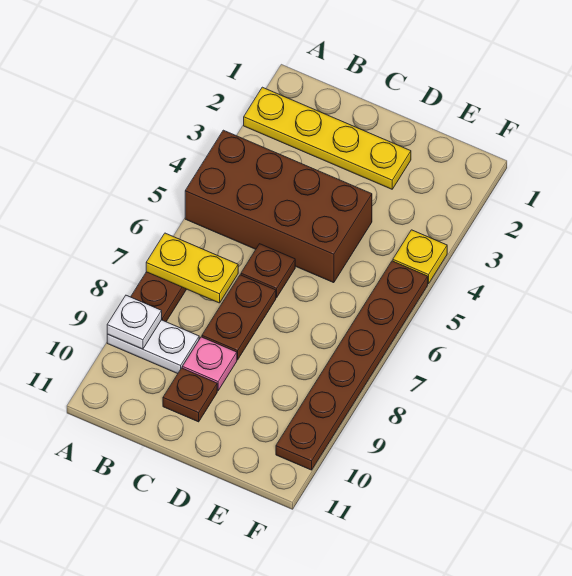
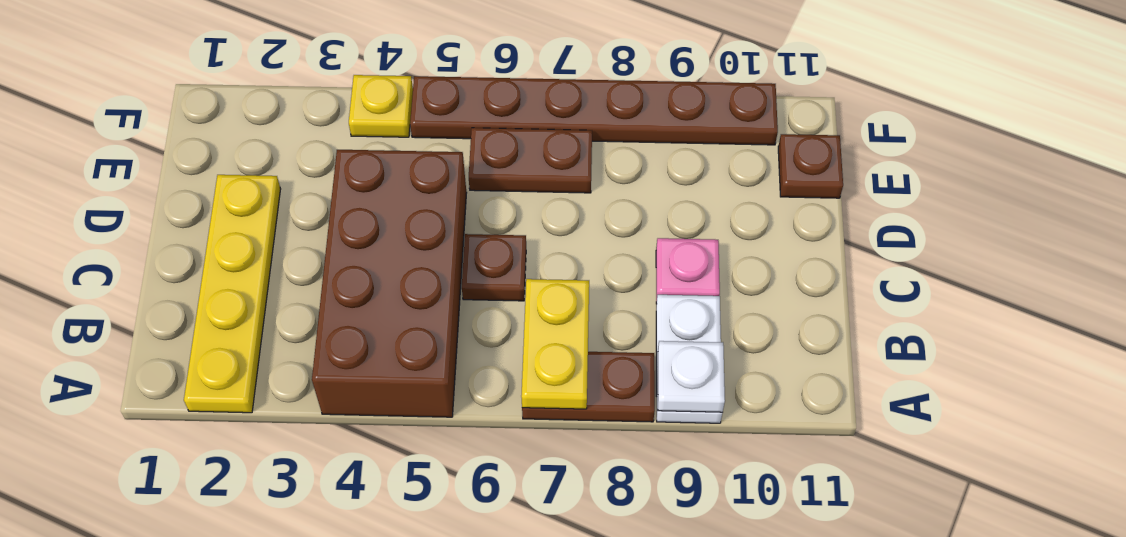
brown 1x2 plate [202,275,276,360] -> brown 1x2 plate moved to [469,128,592,193]
brown 1x1 plate [163,368,217,422] -> brown 1x1 plate moved to [778,134,843,198]

